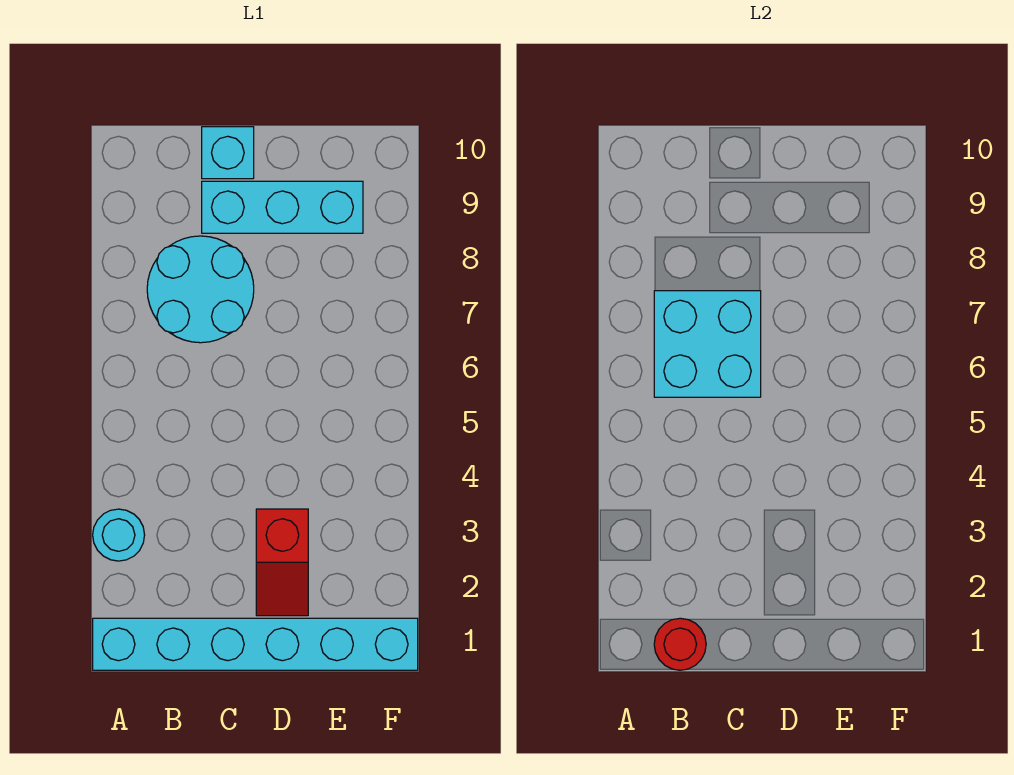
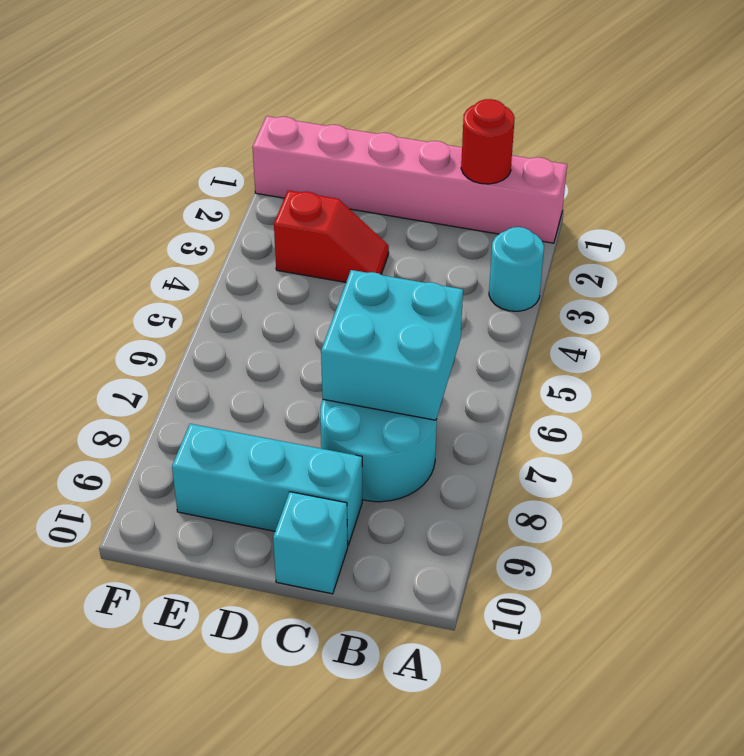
cyan 1x6 brick [93,618,418,670] -> pink 1x6 brick [253,116,567,243]
red 1x2 slope [256,509,308,616] -> red 1x2 slope turned to [274,190,389,282]

